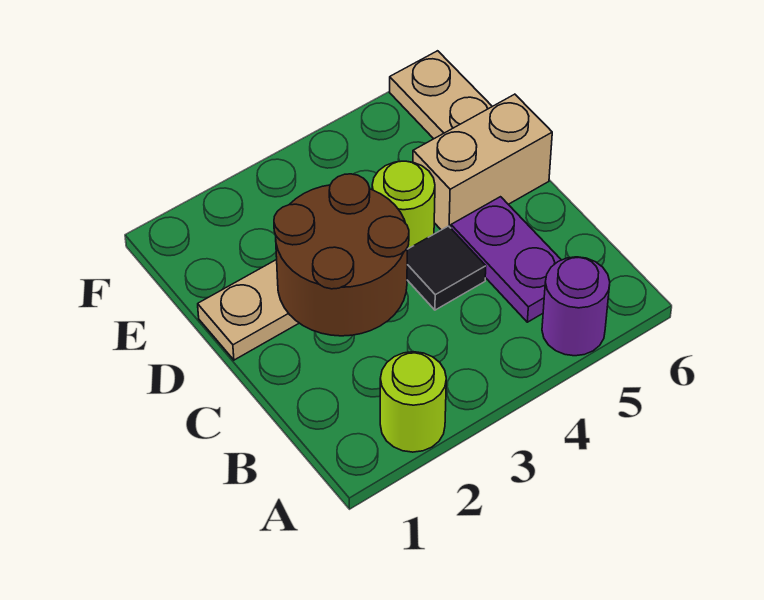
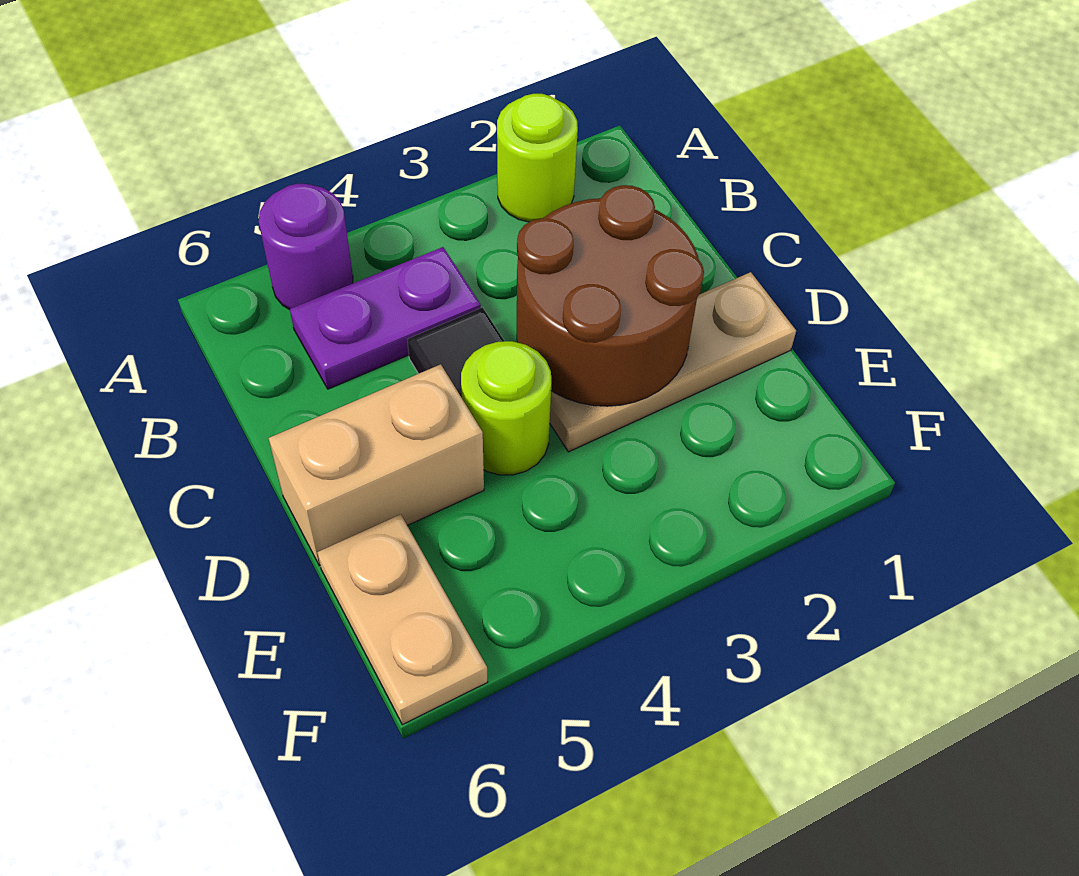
purple 1x2 plate [451,197,561,322] -> purple 1x2 plate turned to [290,247,481,389]

